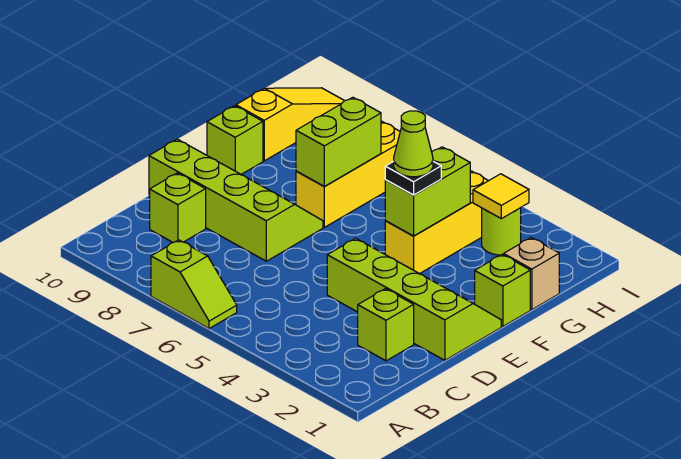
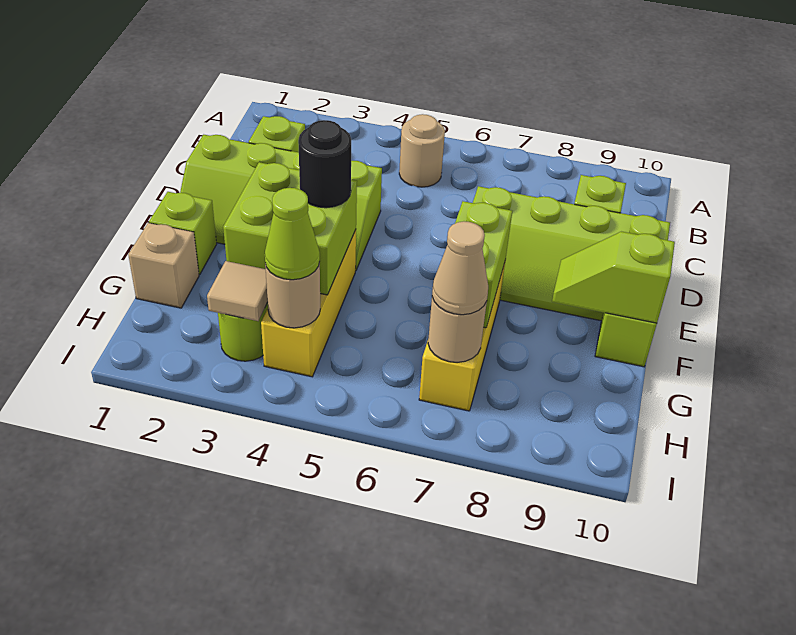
lime 1x2 slope [151,240,237,329] -> lime 1x2 slope moved to [552,232,675,323]
none -> tan 1x1 round brick [399,114,445,187]
lime 1x2 brick [385,147,470,236] -> lime 2x2 brick [223,162,357,295]
black 1x1 plate [385,161,441,195] -> black 1x1 round brick [298,120,351,208]
lime 1x1 cone [394,111,433,177] -> lime 1x1 cone moved to [265,188,320,280]
yellow 1x3 slope [236,88,344,161] -> none
yellow 1x1 tile [473,174,529,219] -> tan 1x1 tile [207,261,268,321]
none -> tan 1x1 round brick [265,262,320,328]
none -> tan 1x1 round brick [428,297,487,362]
none -> tan 1x1 cone [432,221,488,315]

